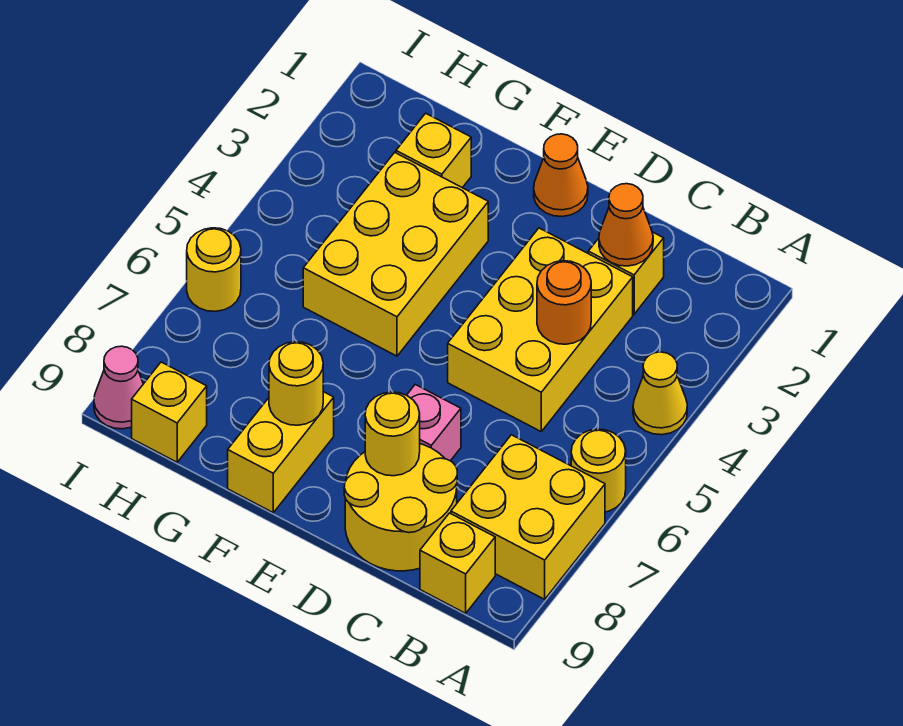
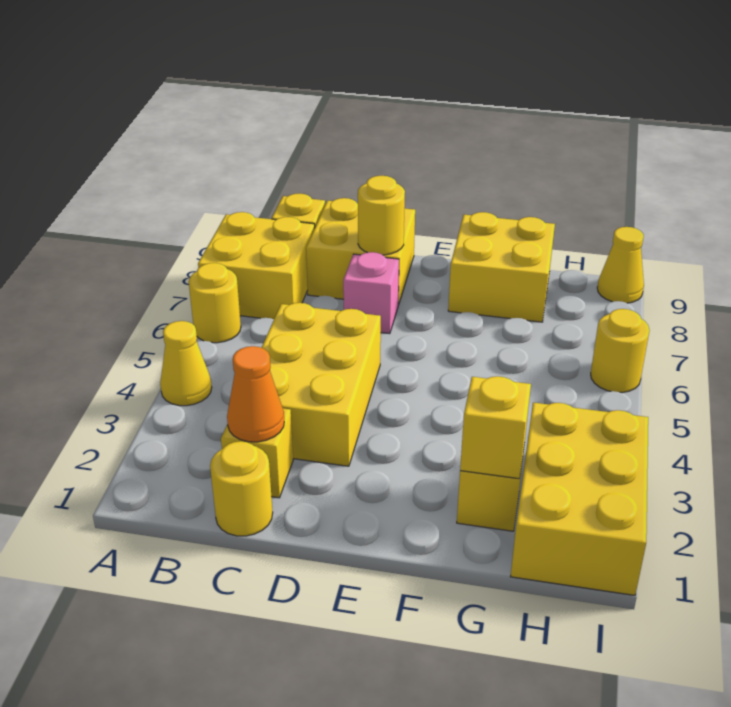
orange 1x1 round brick [537,261,591,344] -> none
yellow 2x2 round brick [344,444,457,571] -> yellow 2x2 brick [306,198,415,305]
orange 1x1 cone [534,134,588,217] -> none
yellow 2x3 brick [303,153,488,356] -> yellow 2x3 brick moved to [511,403,648,595]
yellow 1x2 brick [228,392,334,513] -> yellow 2x2 brick [448,212,555,322]
yellow 1x1 round brick [269,342,323,425] -> yellow 1x1 round brick moved to [210,441,273,536]
yellow 1x1 brick [132,362,207,462] -> yellow 1x1 brick moved to [460,376,531,479]
pink 1x1 cone [94,346,143,429] -> yellow 1x1 cone [597,227,644,303]

